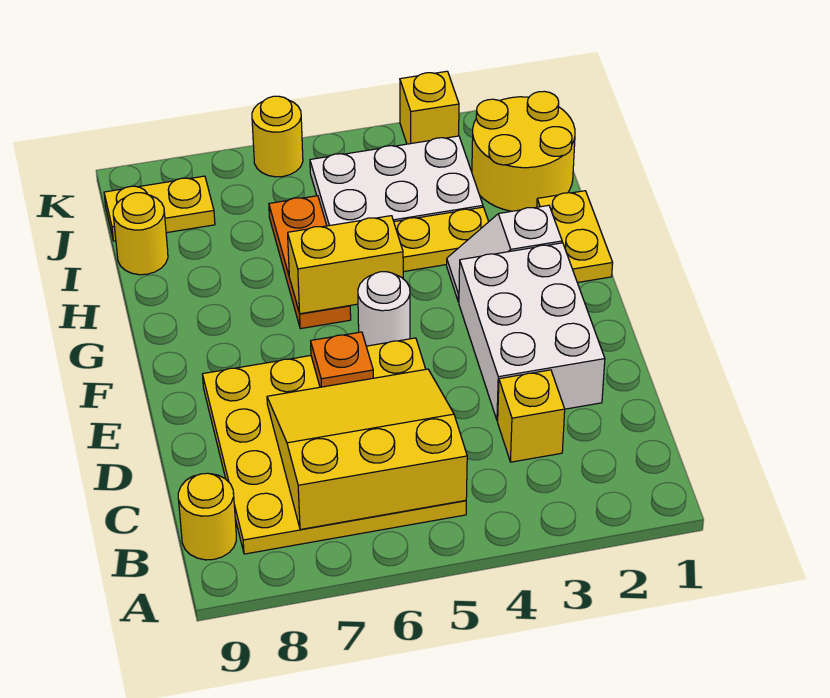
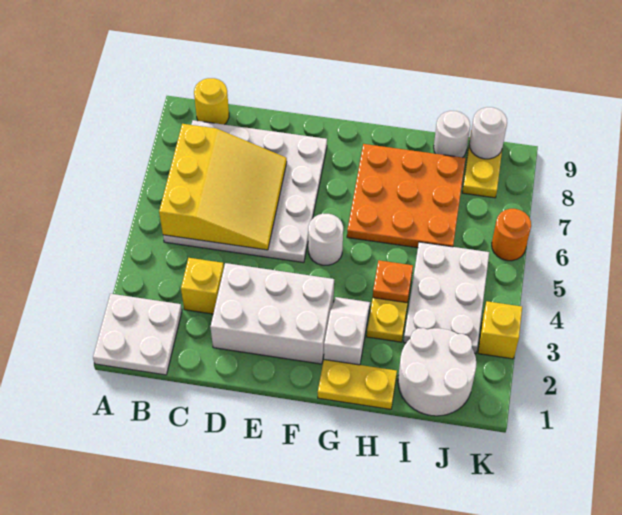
none -> white 2x2 plate [93,294,182,375]
yellow 4x4 plate [202,338,466,554] -> white 4x4 plate [163,120,327,263]
orange 1x1 plate [311,332,373,387] -> orange 1x1 plate moved to [373,260,413,303]
yellow 1x2 brick [288,216,403,314] -> none
orange 1x3 plate [269,196,351,329] -> orange 3x3 plate [347,144,466,248]
yellow 2x2 round brick [472,91,575,211] -> white 2x2 round brick [398,328,476,416]
yellow 1x1 round brick [113,193,168,275] -> white 1x1 round brick [434,111,470,158]
none -> white 1x1 round brick [469,107,507,159]
yellow 1x1 round brick [252,96,303,177] -> orange 1x1 round brick [492,209,531,261]

